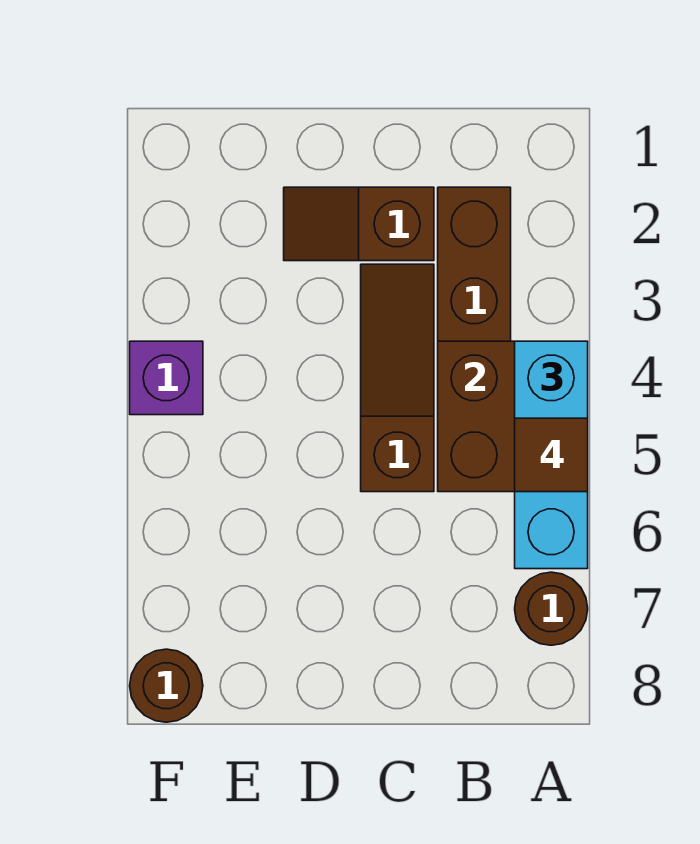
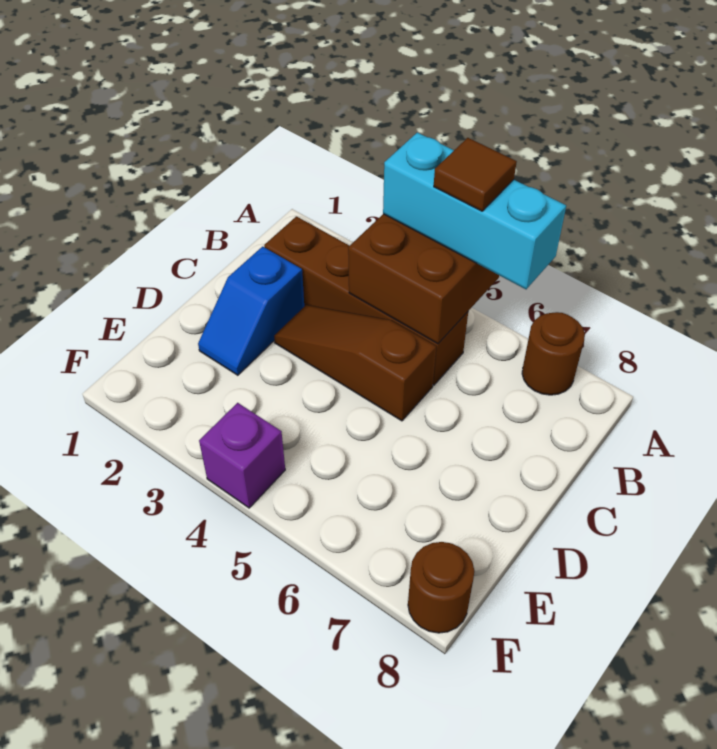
brown 1x2 slope [284,187,434,261] -> blue 1x2 slope [198,247,304,375]

